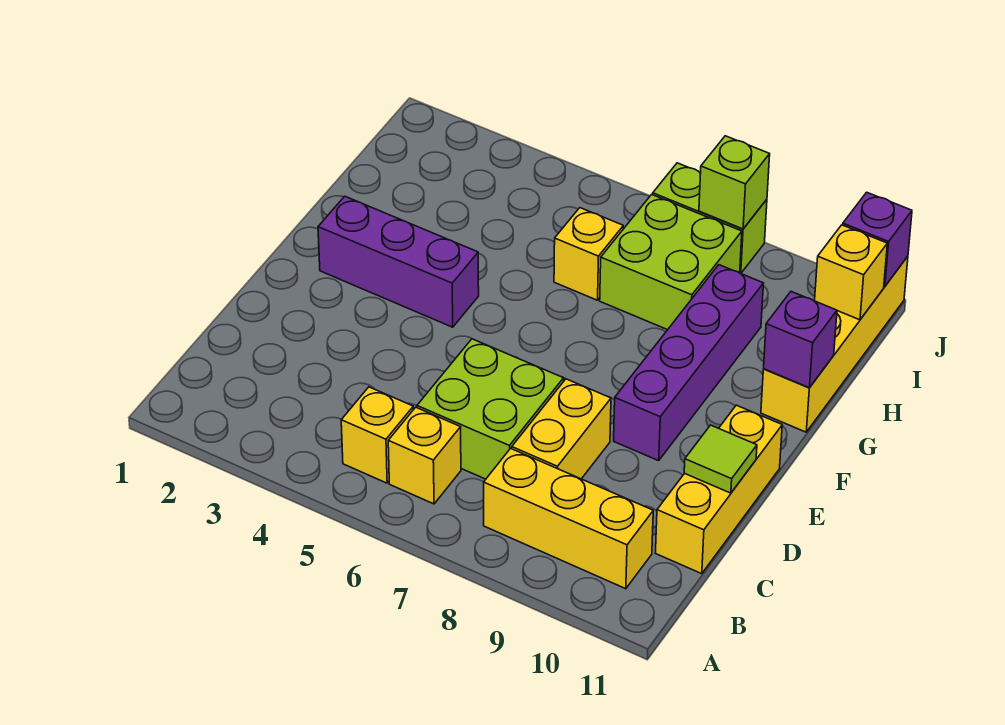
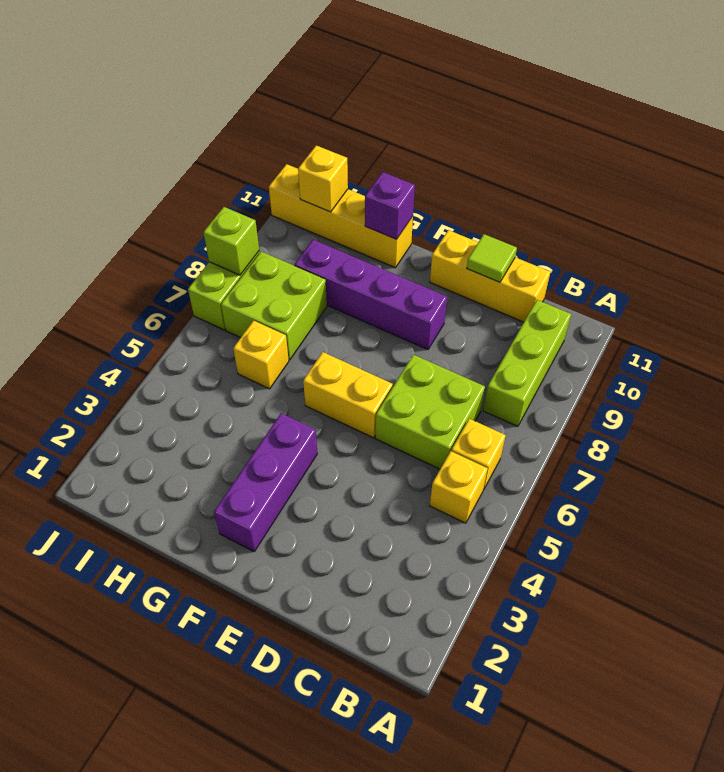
yellow 1x3 brick [484,448,653,589] -> lime 1x3 brick [483,300,571,426]
yellow 1x2 brick [512,379,611,479] -> yellow 1x2 brick moved to [303,352,393,438]
purple 1x1 brick [843,192,912,287] -> none

